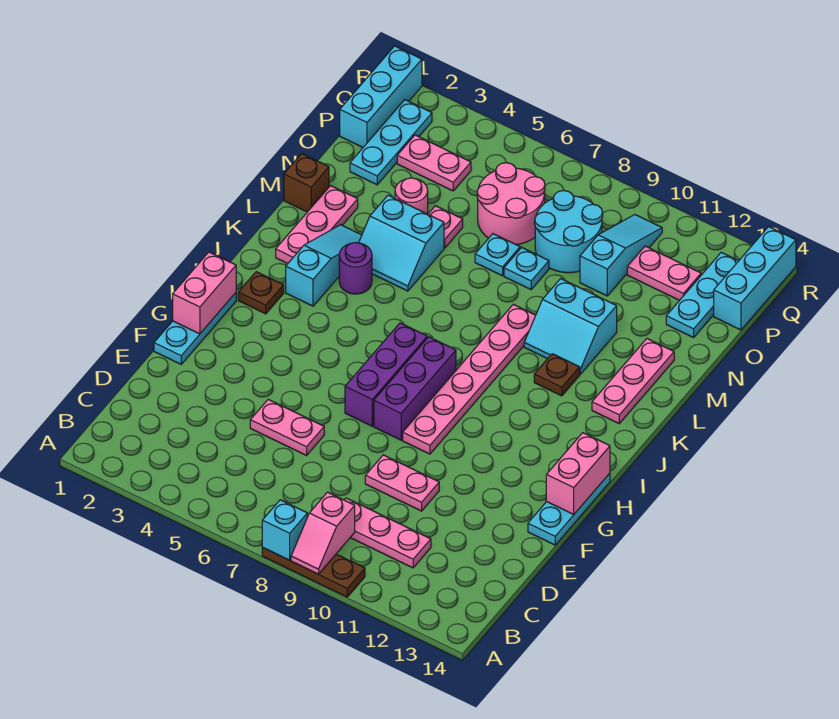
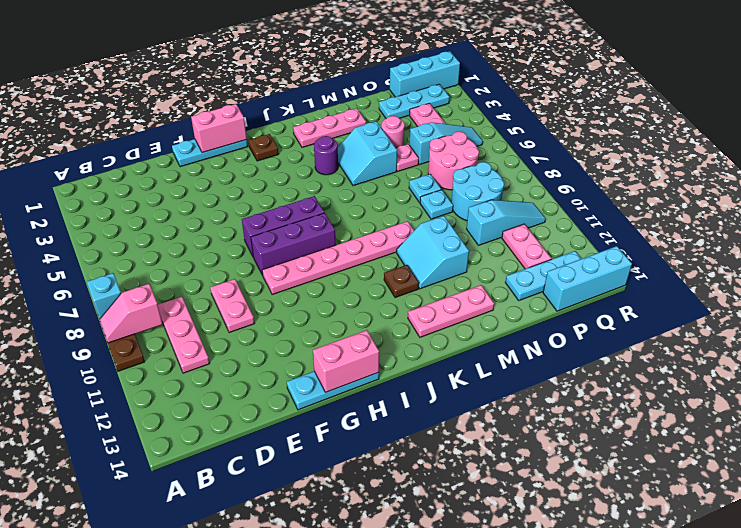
pink 1x2 plate [250,399,324,455] -> none
cyan 1x3 slope [286,225,362,306] -> cyan 1x3 slope moved to [410,122,483,164]
brown 1x1 brick [284,154,329,212] -> none

